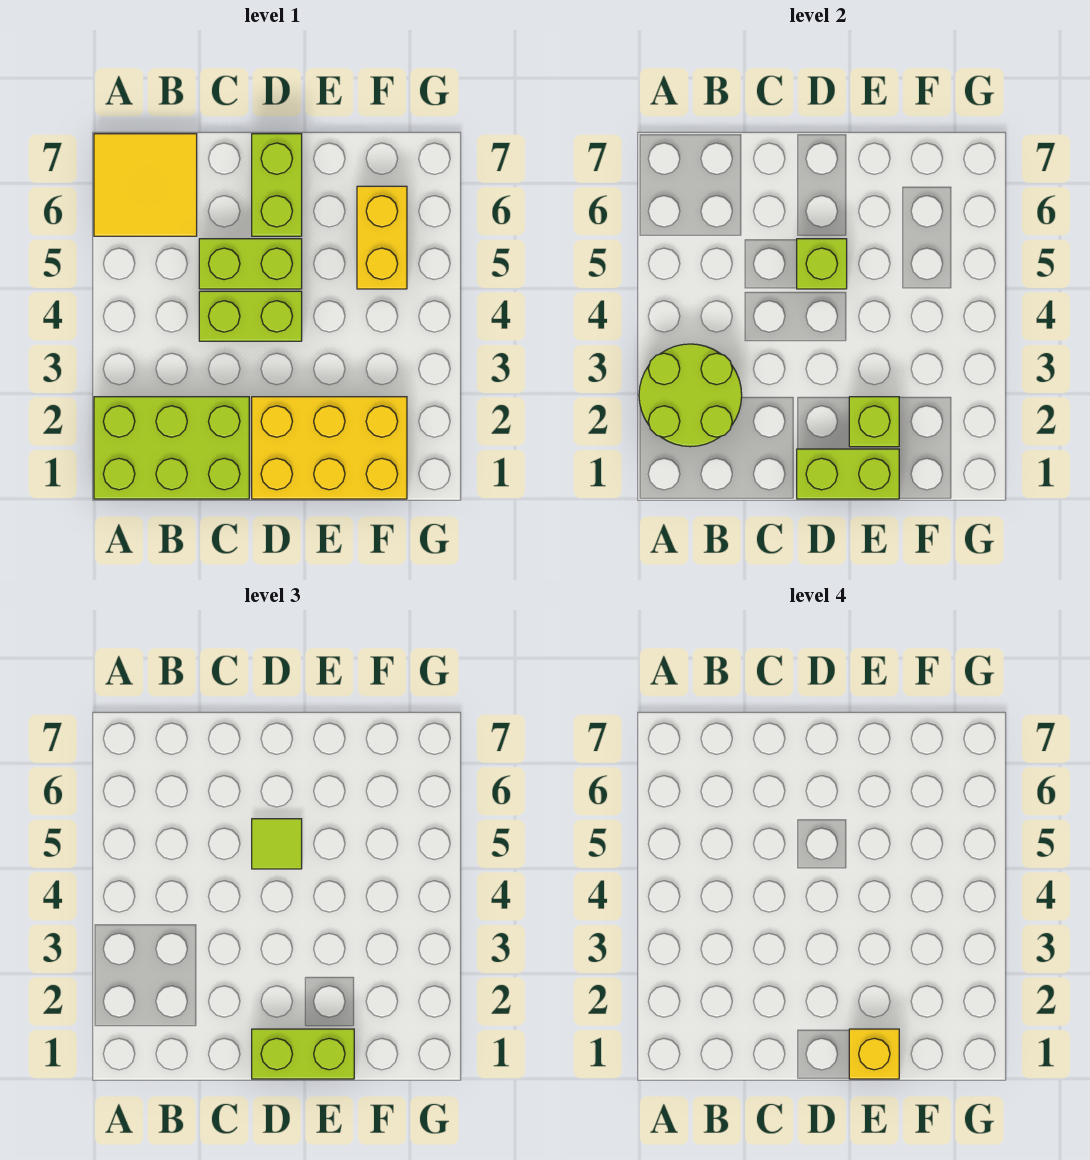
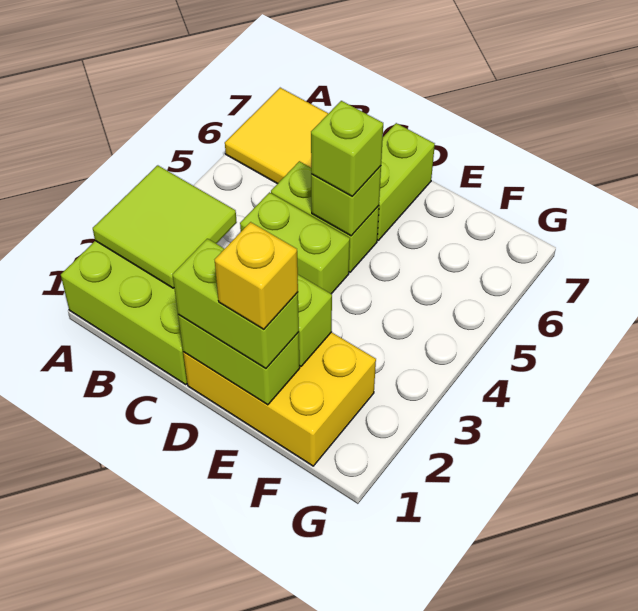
lime 2x2 round brick [639,344,742,447] -> lime 2x2 tile [93,165,237,288]
lime 1x1 tile [252,819,302,869] -> lime 1x1 brick [311,101,383,196]
yellow 1x2 brick [357,186,407,289] -> none

